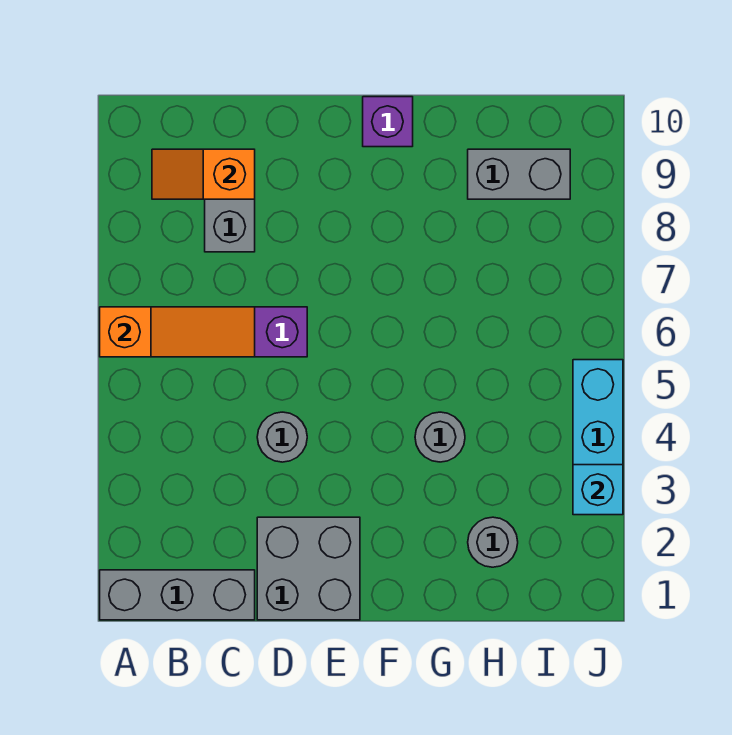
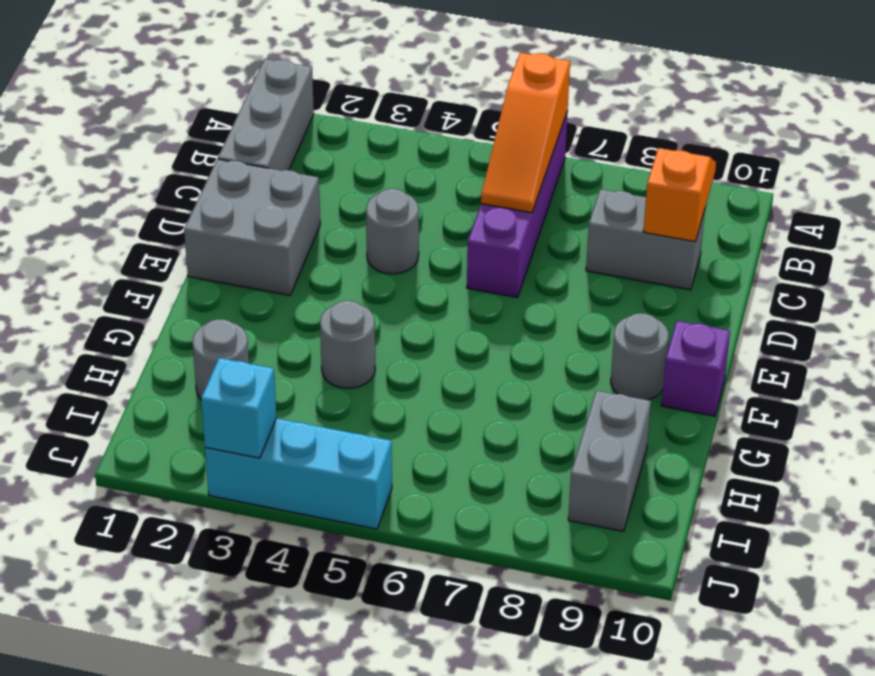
none -> grey 1x1 round brick [611,313,669,400]

